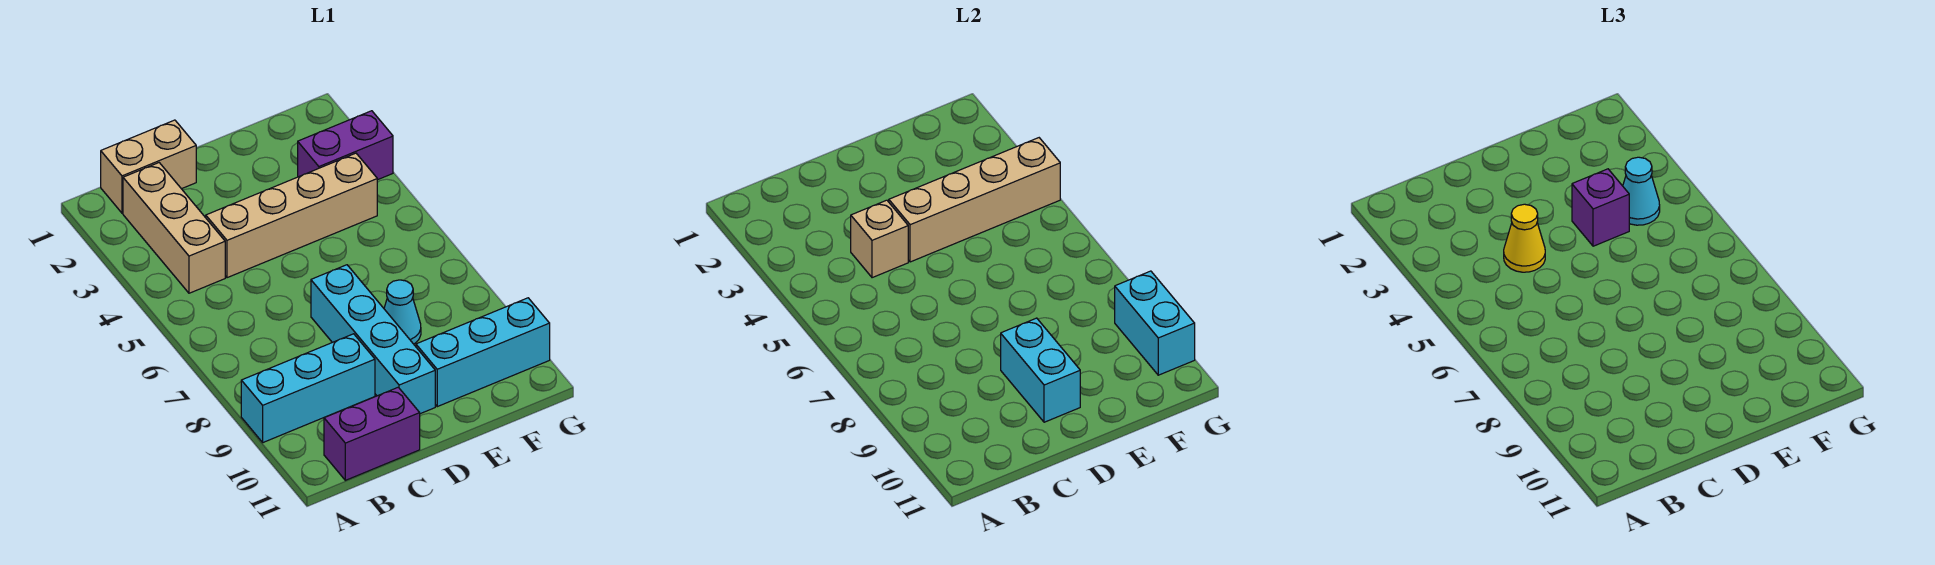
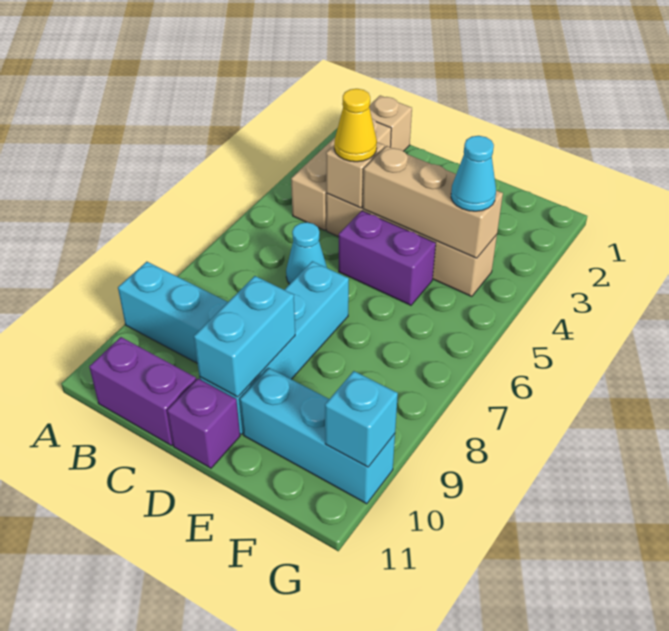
tan 1x2 brick [101,120,196,213] -> tan 1x1 brick [369,95,412,151]
tan 1x4 brick [889,138,1060,262] -> tan 1x3 brick [363,146,503,258]
purple 1x1 brick [1572,169,1629,246] -> purple 1x1 brick moved to [167,379,240,468]
cyan 1x1 cone [384,280,421,344] -> cyan 1x1 cone moved to [286,222,327,284]
purple 1x2 brick [298,111,393,180] -> purple 1x2 brick moved to [339,211,436,305]
cyan 1x2 brick [1115,271,1195,375] -> cyan 1x1 brick [325,371,398,467]

